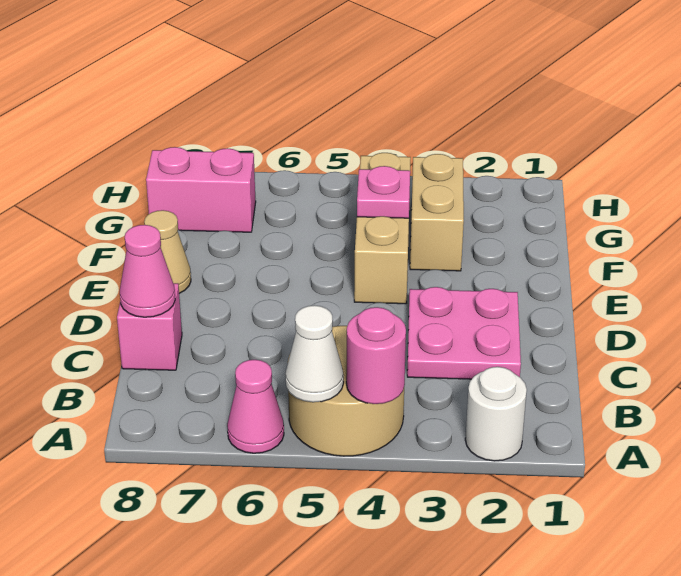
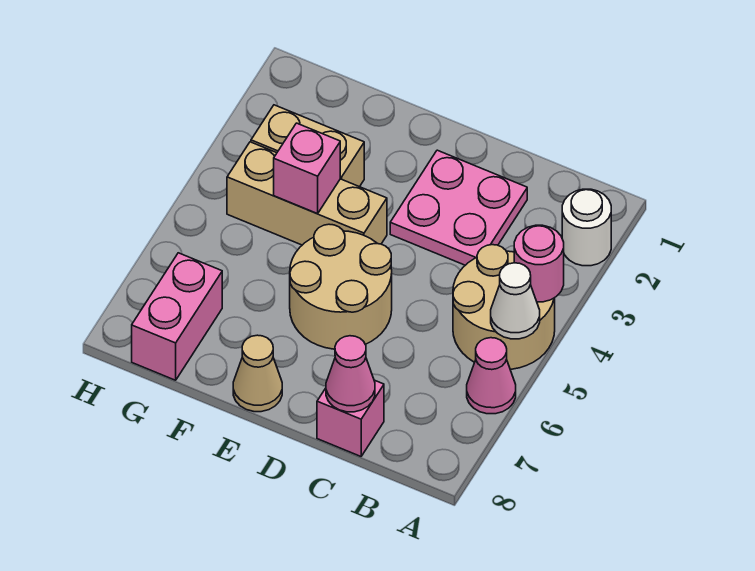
none -> tan 2x2 round brick [290,224,392,349]
pink 1x1 plate [357,166,410,218] -> pink 1x1 brick [274,123,340,214]

